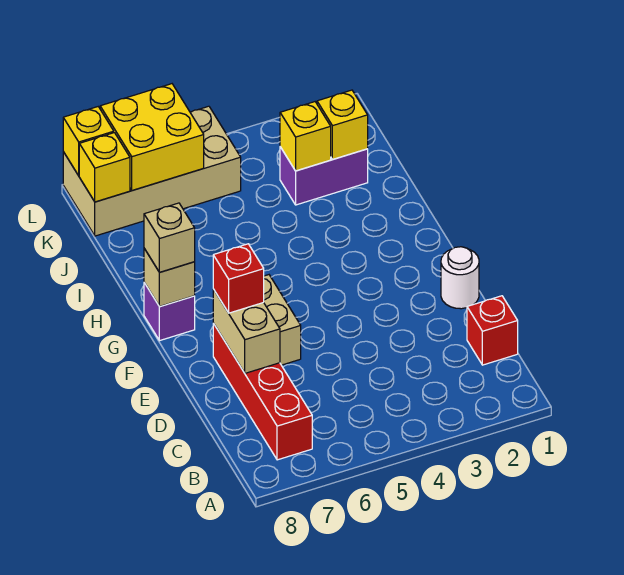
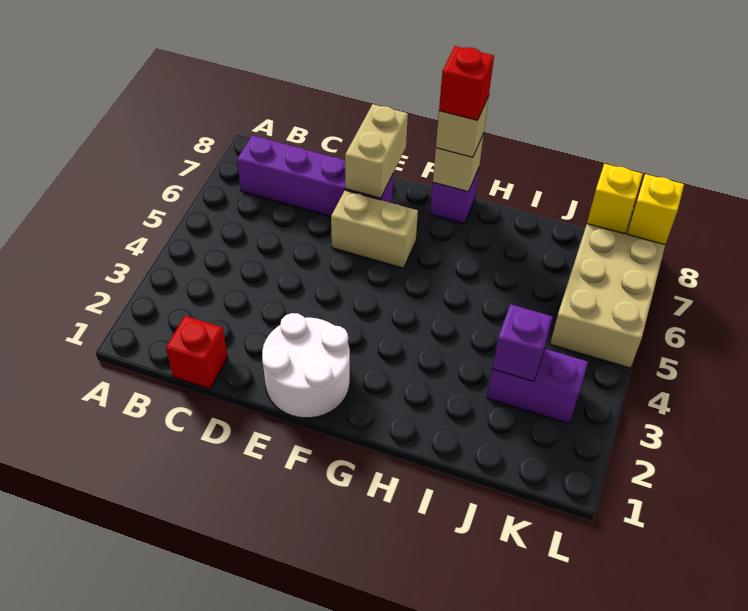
red 1x4 brick [213,323,312,460] -> purple 1x4 brick [237,135,393,216]
tan 1x2 brick [213,289,280,373] -> tan 1x2 brick turned to [345,104,408,198]
white 1x1 round brick [441,247,479,309] -> white 2x2 round brick [262,313,350,418]
red 1x1 brick [213,244,264,313] -> red 1x1 brick moved to [439,46,494,120]
purple 1x2 brick [280,147,368,205] -> purple 1x2 brick turned to [487,349,588,423]
yellow 1x1 brick [317,90,368,159] -> none
yellow 1x1 brick [280,102,331,171] -> purple 1x1 brick [492,304,552,381]
yellow 2x2 brick [100,84,204,190] -> none

